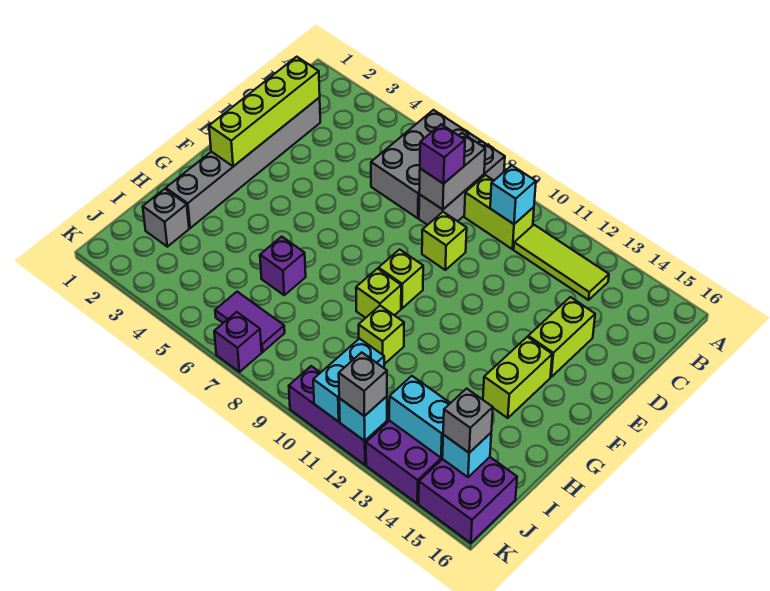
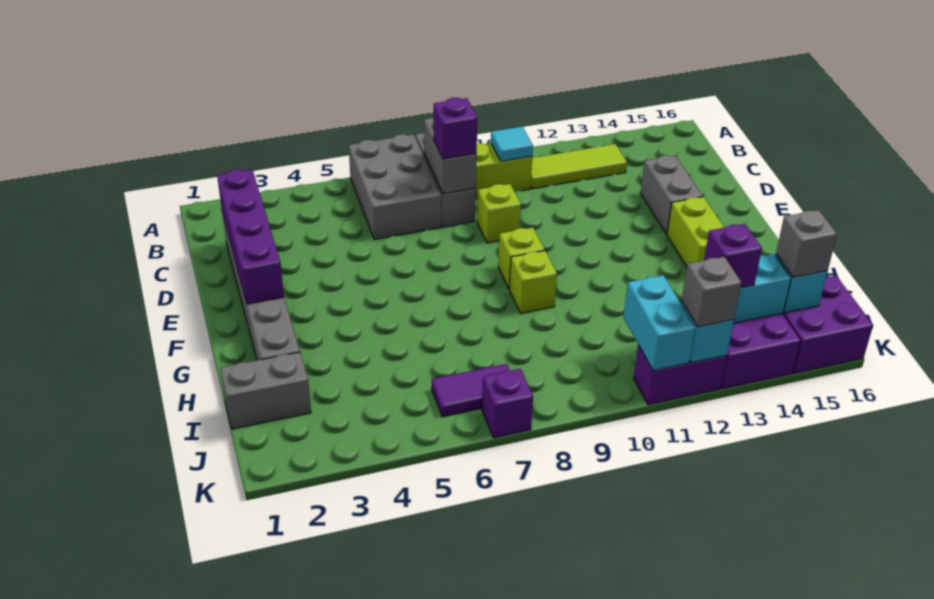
cyan 1x1 brick [490,165,536,224] -> cyan 1x1 tile [491,127,533,161]
lime 1x4 brick [209,57,320,166] -> purple 1x4 brick [217,169,284,304]
lime 1x2 brick [528,297,595,377] -> grey 1x2 brick [641,155,703,234]
purple 1x1 brick [260,237,306,295] -> purple 1x1 brick moved to [704,224,762,288]
lime 1x1 brick [359,306,404,364] -> none
grey 1x1 brick [143,189,189,247] -> grey 1x2 brick [220,352,311,429]
purple 1x3 brick [289,366,387,465] -> purple 1x2 brick [634,345,727,405]

